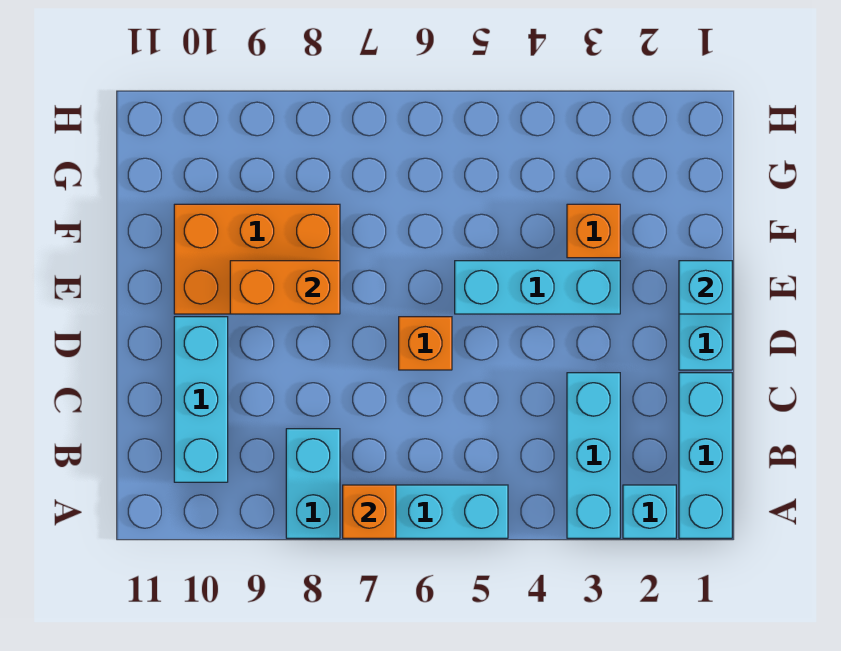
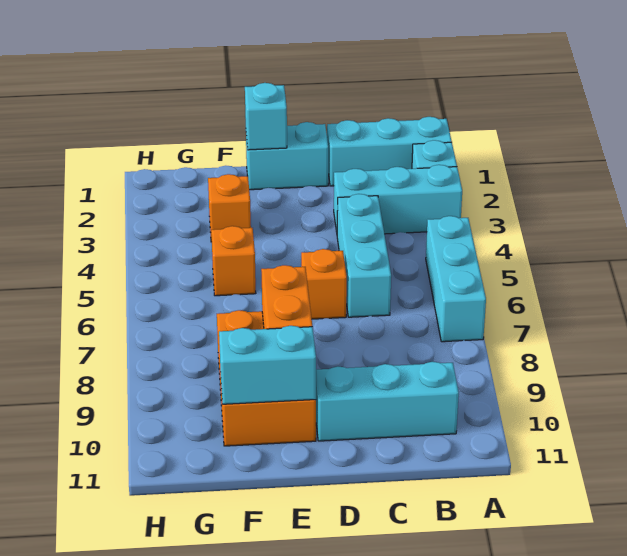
orange 1x1 brick [343,485,396,538] -> orange 1x1 brick moved to [211,226,256,296]
cyan 1x2 brick [286,429,340,538] -> cyan 1x2 brick moved to [219,326,316,404]
cyan 1x3 brick [455,261,620,314] -> cyan 1x3 brick moved to [337,194,391,317]

